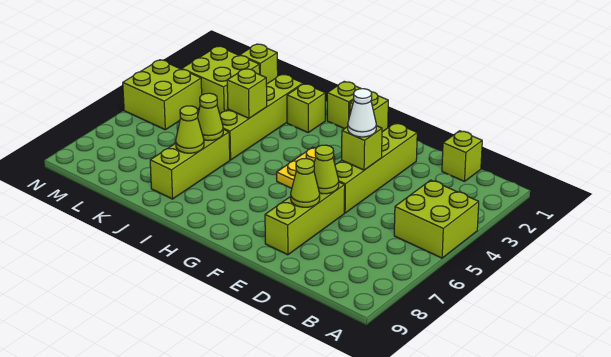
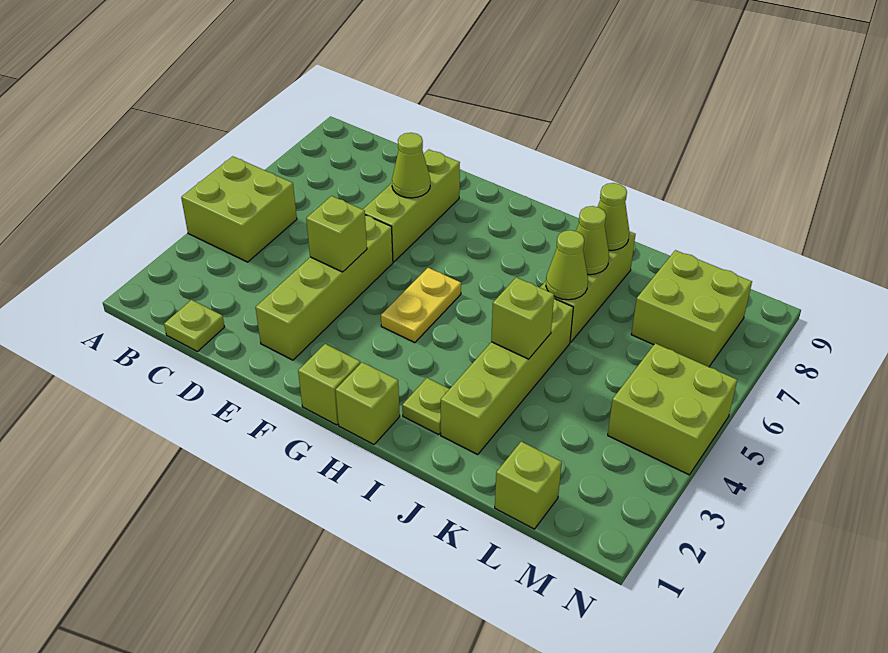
lime 1x1 brick [442,131,482,182] -> lime 1x1 plate [164,300,224,351]
white 1x1 cone [348,89,376,137] -> none
lime 1x1 cone [314,145,339,194] -> lime 1x1 cone moved to [598,183,629,250]
lime 1x1 brick [287,84,325,132] -> lime 1x1 plate [402,378,449,435]
lime 2x2 brick [182,46,260,114] -> lime 2x2 brick moved to [631,250,752,367]

